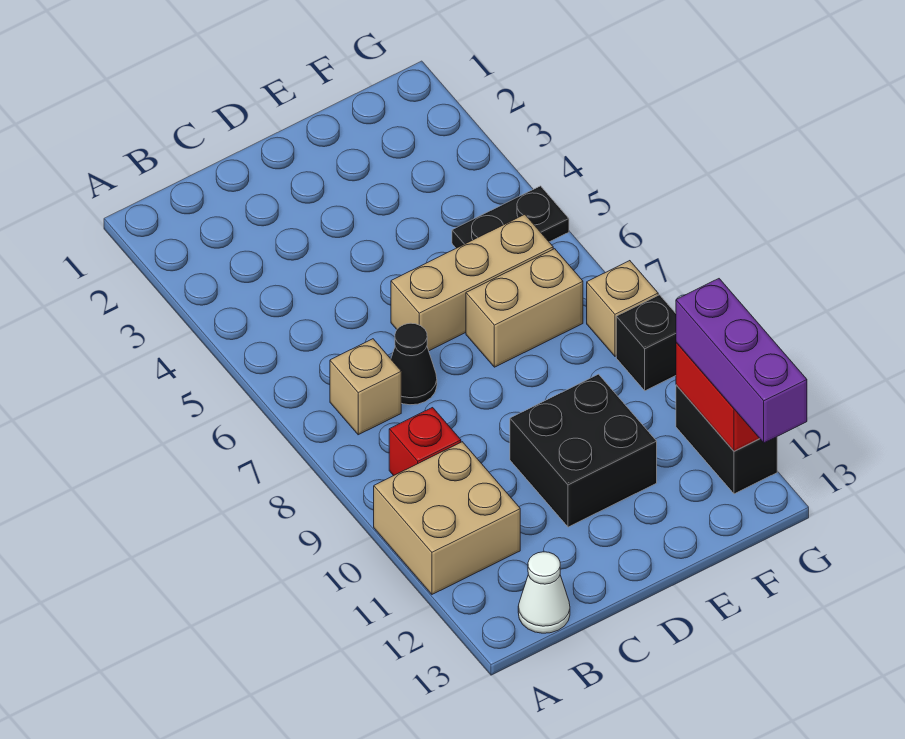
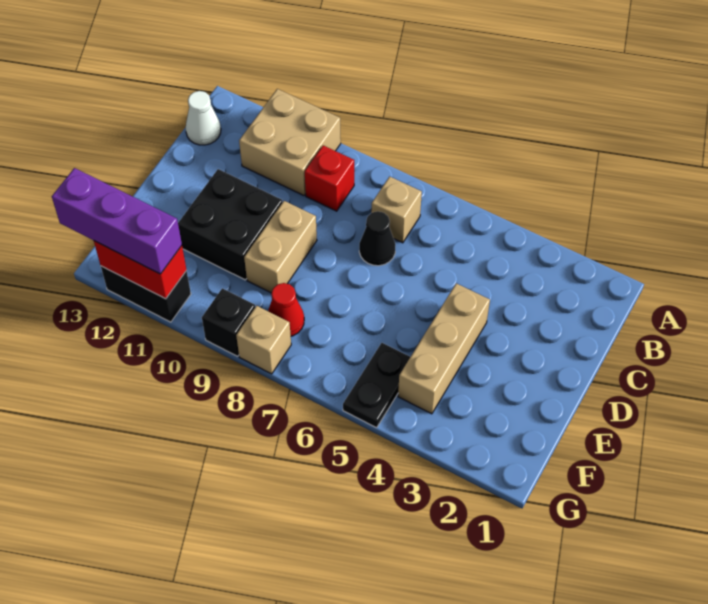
tan 1x3 brick [391,214,553,351] -> tan 1x3 brick moved to [398,283,490,414]
tan 1x2 brick [466,249,583,367] -> tan 1x2 brick moved to [244,201,317,293]
none -> red 1x1 cone [268,283,304,336]

